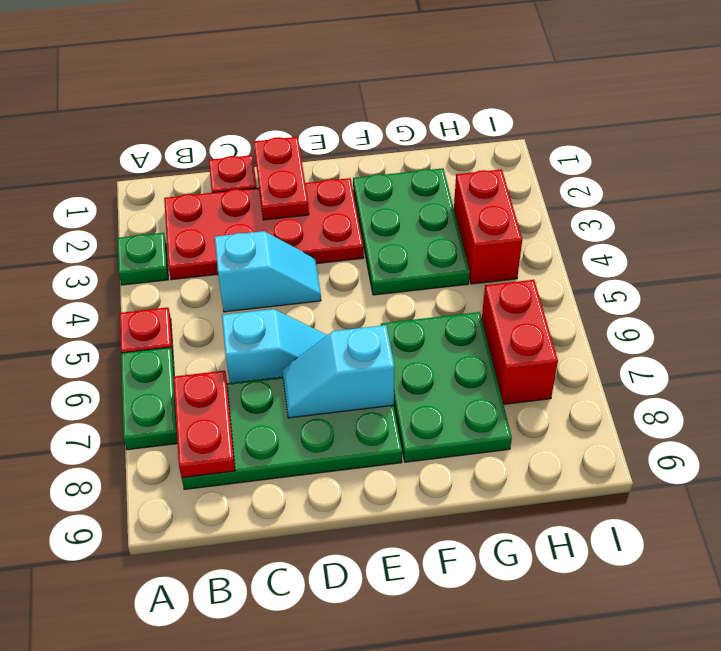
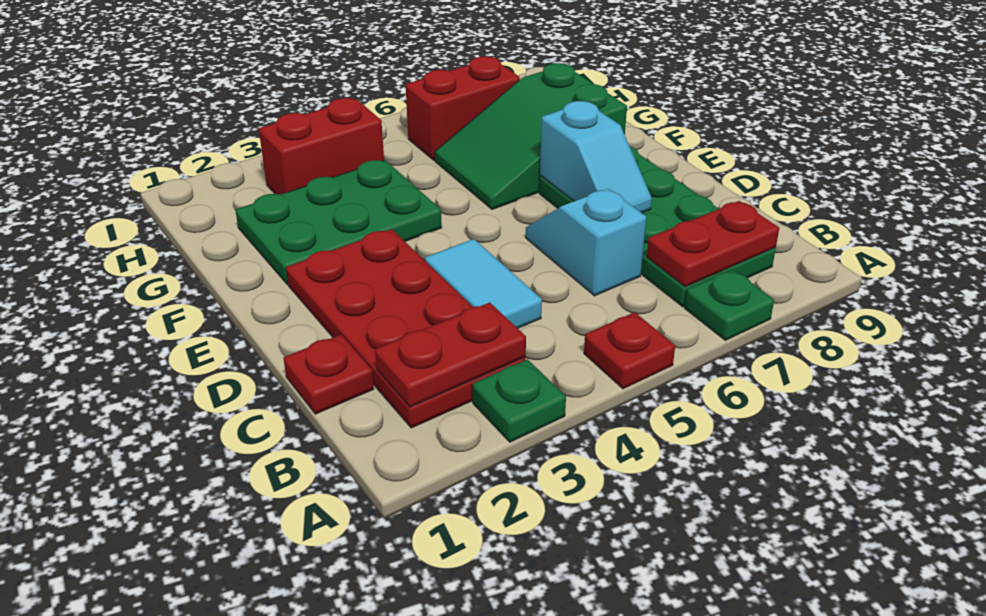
green 1x2 plate [121,347,177,450] -> green 1x1 plate [685,269,774,340]
cyan 1x2 slope [215,231,321,312] -> cyan 1x2 tile [425,239,542,328]
red 1x2 plate [254,137,309,220] -> red 1x2 plate moved to [375,302,526,407]
green 2x3 plate [381,312,512,462] -> green 2x3 slope [435,63,627,209]

